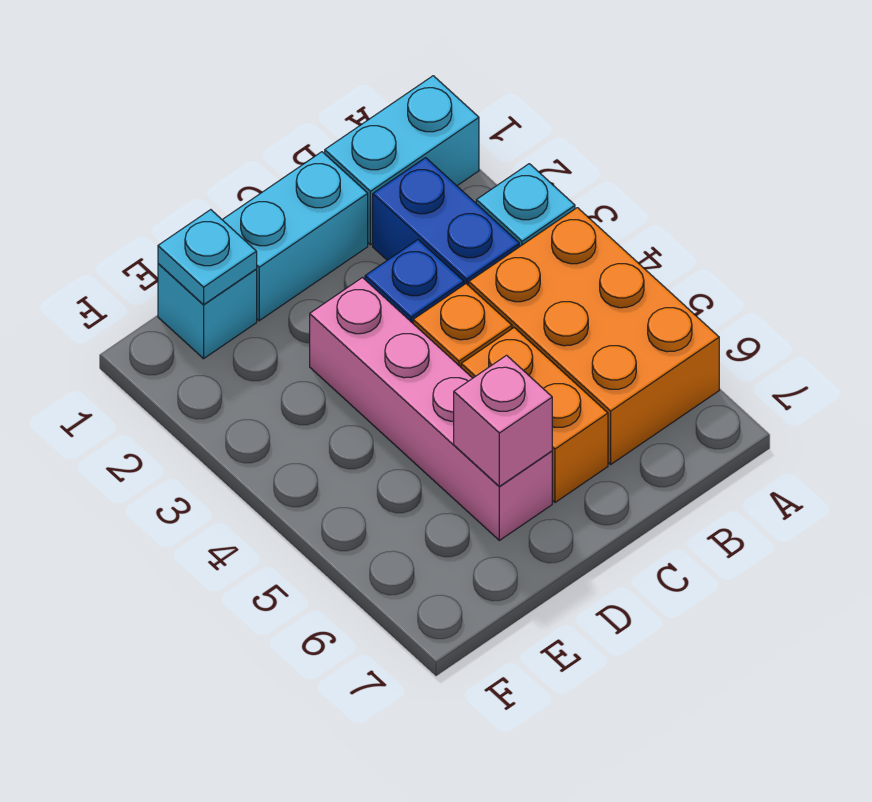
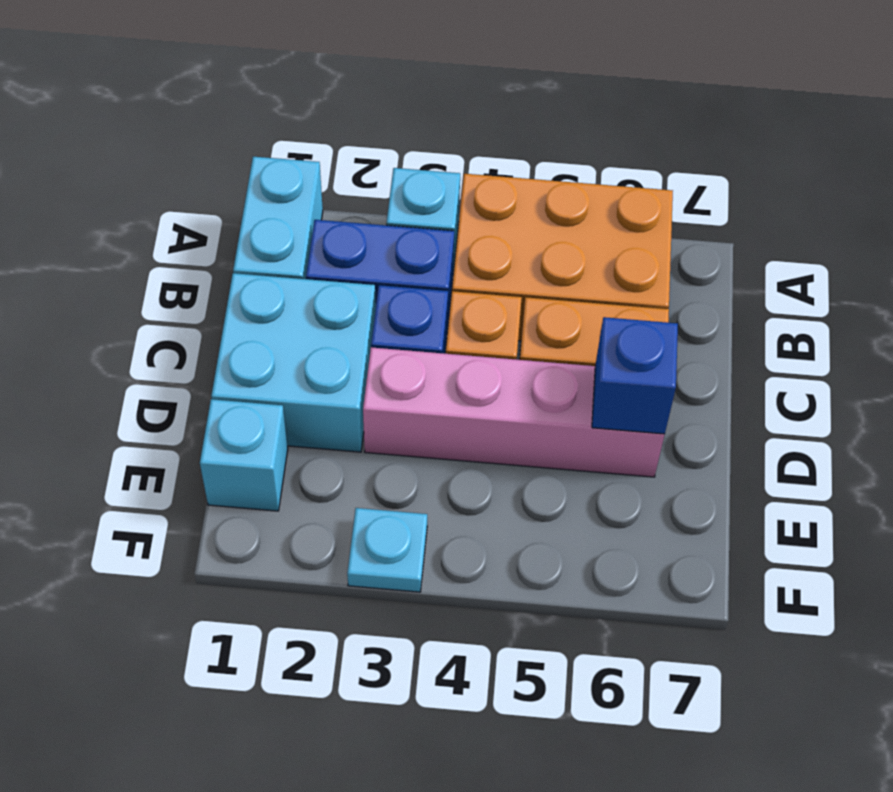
cyan 1x2 brick [222,152,368,321] -> cyan 2x2 brick [211,273,376,452]
pink 1x1 brick [454,355,552,486] -> blue 1x1 brick [592,317,678,434]
cyan 1x1 plate [158,210,257,304] -> cyan 1x1 plate moved to [347,508,427,592]

